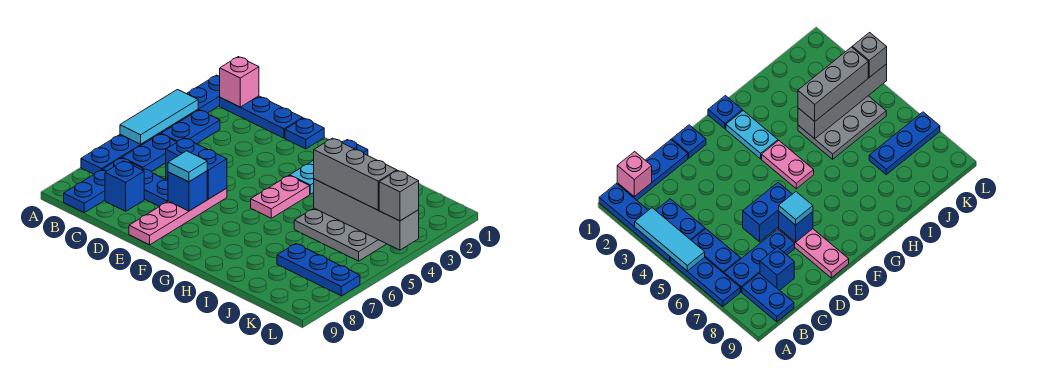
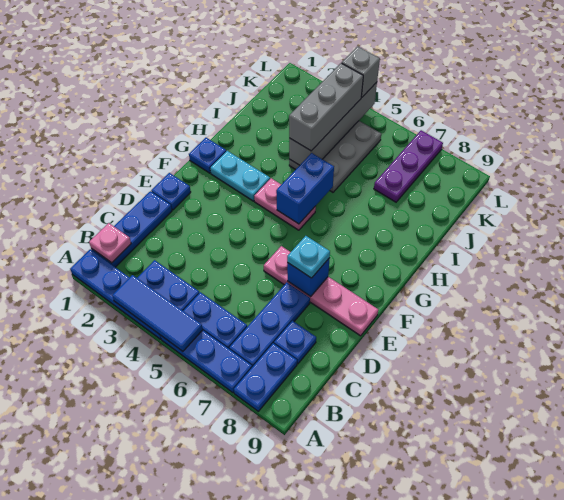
cyan 1x3 tile [120,90,198,144] -> blue 1x3 tile [112,275,203,351]
pink 1x1 brick [220,57,259,107] -> pink 1x1 plate [89,223,131,263]
blue 1x2 plate [64,170,106,213] -> blue 1x2 plate turned to [234,343,297,411]
blue 1x1 brick [105,161,144,211] -> blue 1x1 plate [274,321,316,364]
blue 1x2 brick [166,138,227,199] -> blue 1x2 brick moved to [276,153,334,224]
cyan 1x1 tile [168,151,207,182] -> cyan 1x1 plate [287,236,330,278]
blue 1x3 plate [277,244,360,296] -> purple 1x3 plate [374,130,443,202]

